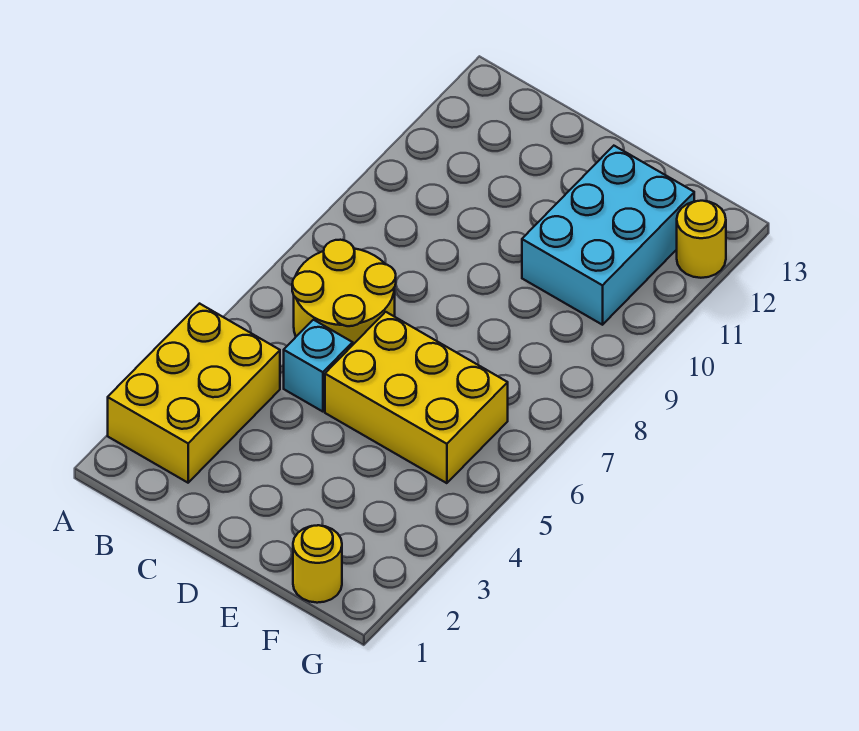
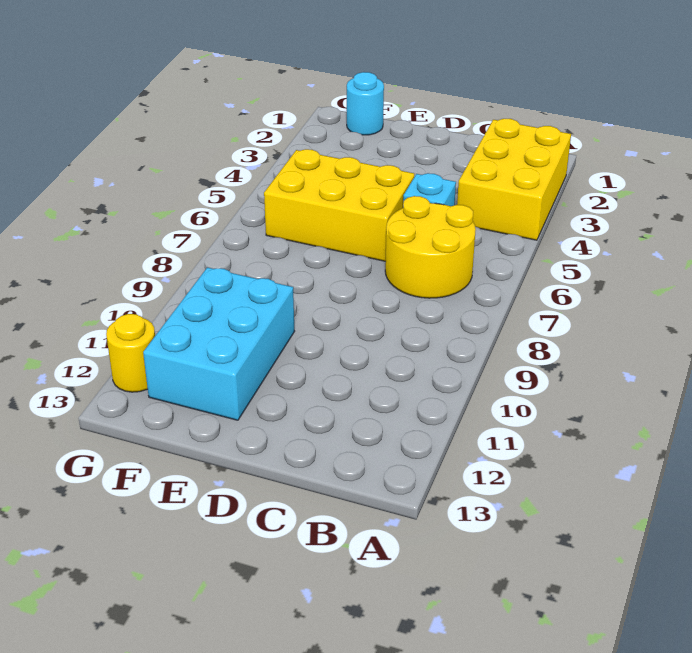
yellow 1x1 round brick [293,525,342,603] -> cyan 1x1 round brick [347,72,384,135]

